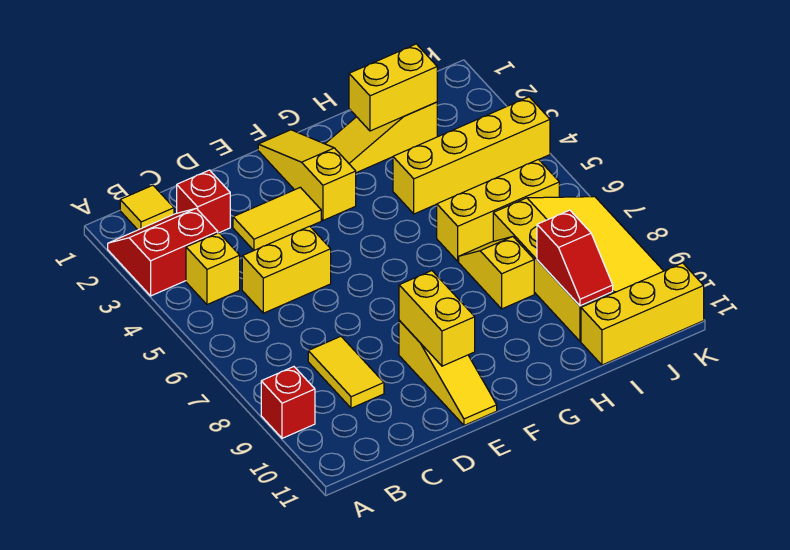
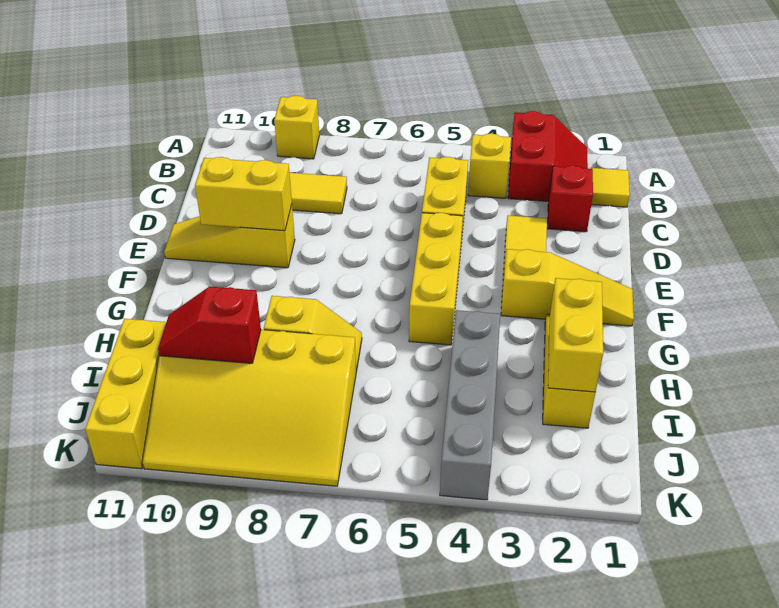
red 1x1 brick [261,367,315,438] -> yellow 1x1 brick [274,96,319,159]
yellow 1x4 brick [393,97,550,214] -> grey 1x4 brick [440,310,500,500]
yellow 1x3 brick [437,159,559,261] -> yellow 1x3 brick moved to [409,213,463,345]

